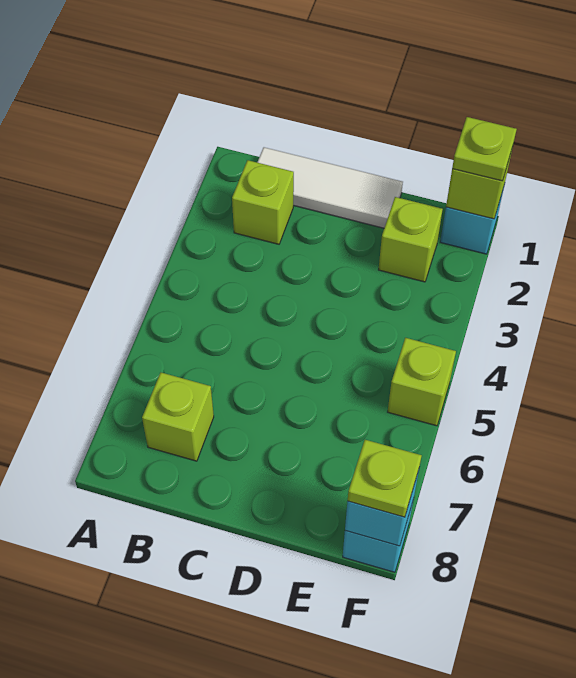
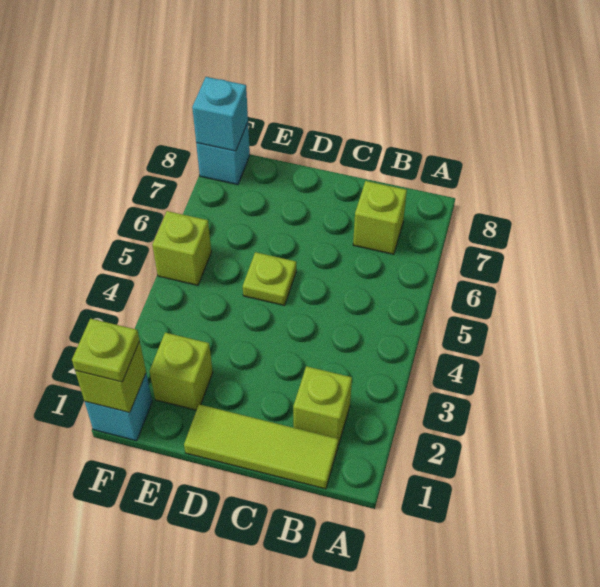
white 1x3 tile [257,147,403,228] -> lime 1x3 tile [184,404,338,489]
lime 1x1 plate [348,440,422,517] -> lime 1x1 plate moved to [243,252,296,305]

